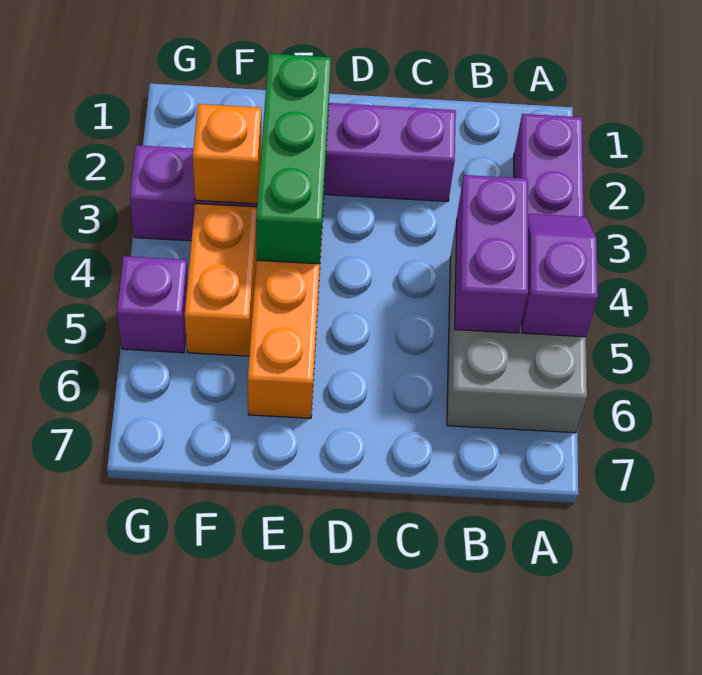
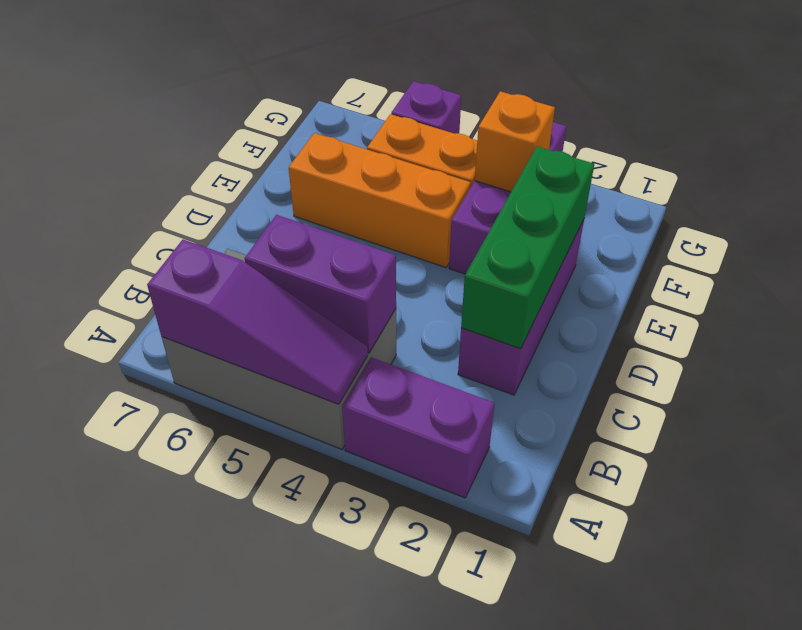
purple 1x2 slope [522,214,598,337] -> purple 1x3 slope [147,239,368,404]
green 1x3 brick [256,54,331,264] -> green 1x3 brick turned to [461,147,594,349]

